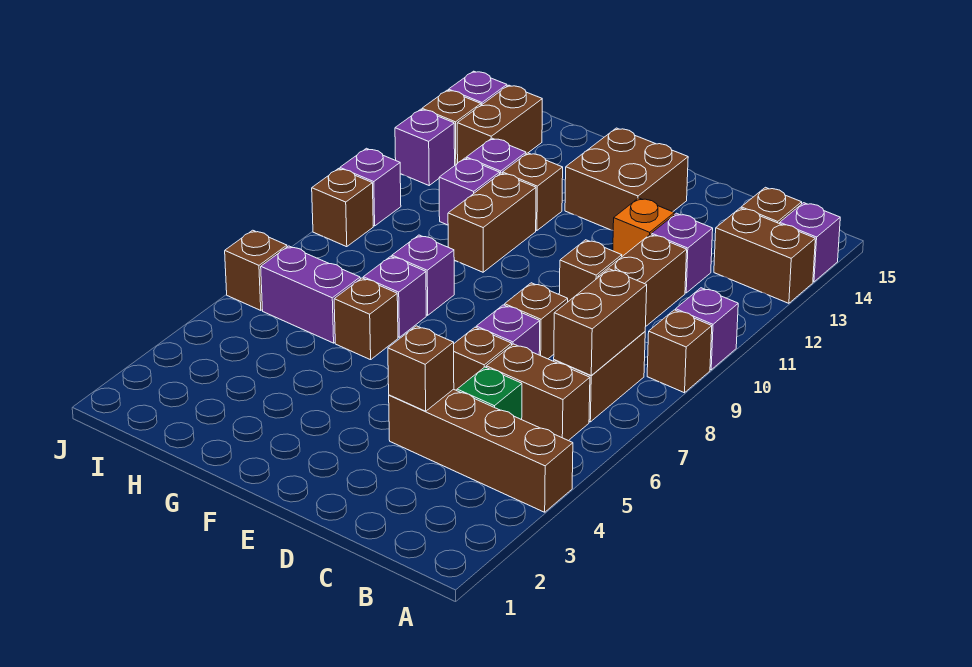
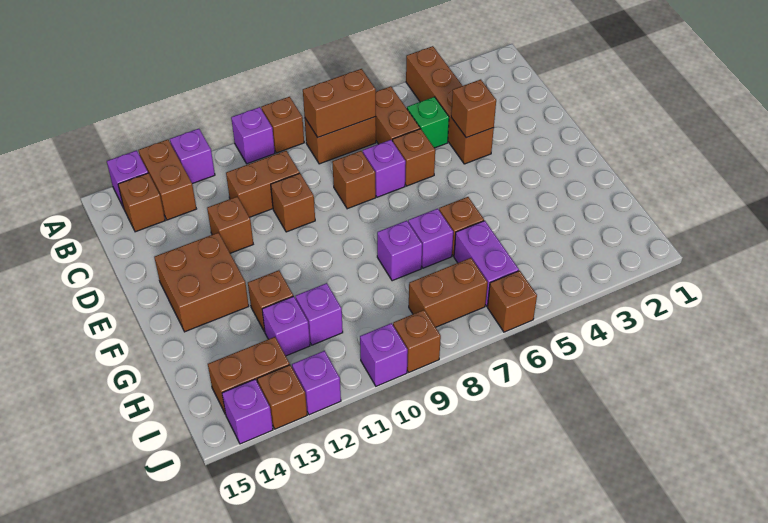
purple 1x1 brick [651,213,713,293] -> purple 1x1 brick moved to [170,129,215,184]
orange 1x1 brick [613,198,674,256] -> brown 1x1 brick [207,197,253,253]
brown 1x2 brick [448,173,536,272] -> brown 1x2 brick moved to [409,258,488,327]

